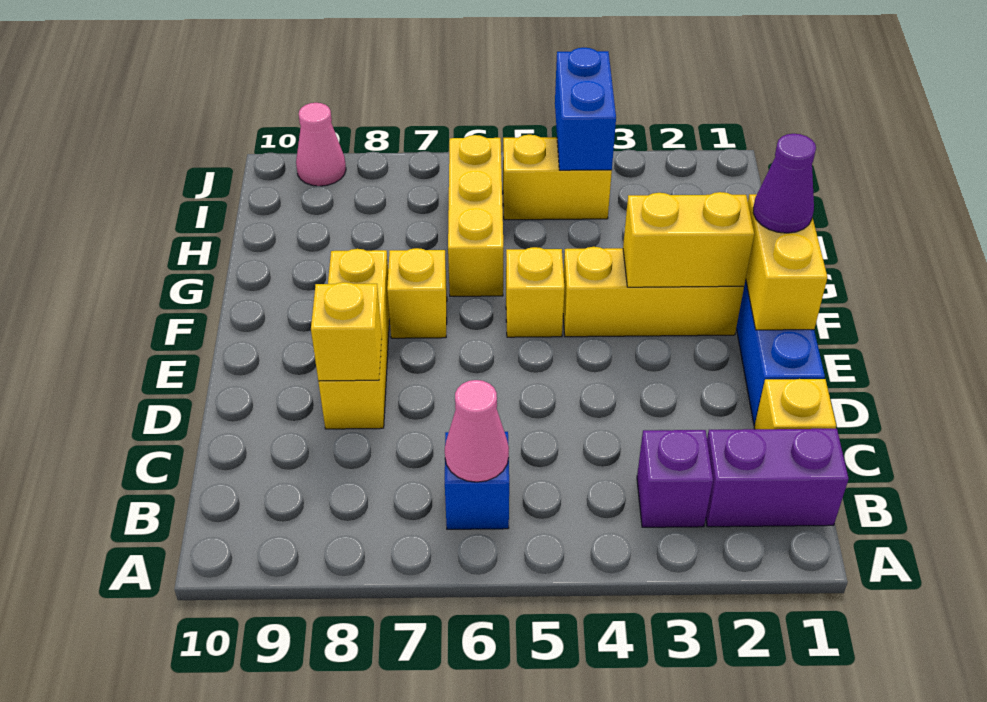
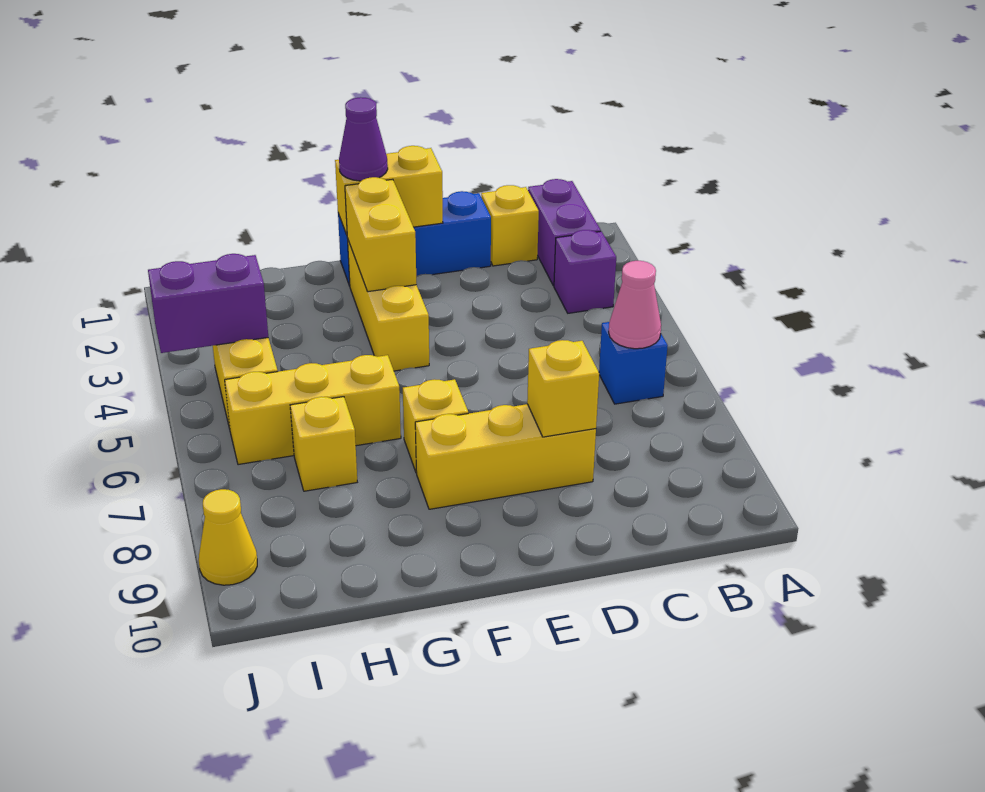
yellow 1x1 brick [506,247,564,337] -> yellow 1x1 brick moved to [290,397,357,491]
blue 1x2 brick [555,48,616,170] -> purple 1x2 brick [148,254,268,353]
pink 1x1 cone [296,103,346,186] -> yellow 1x1 cone [199,489,257,585]

